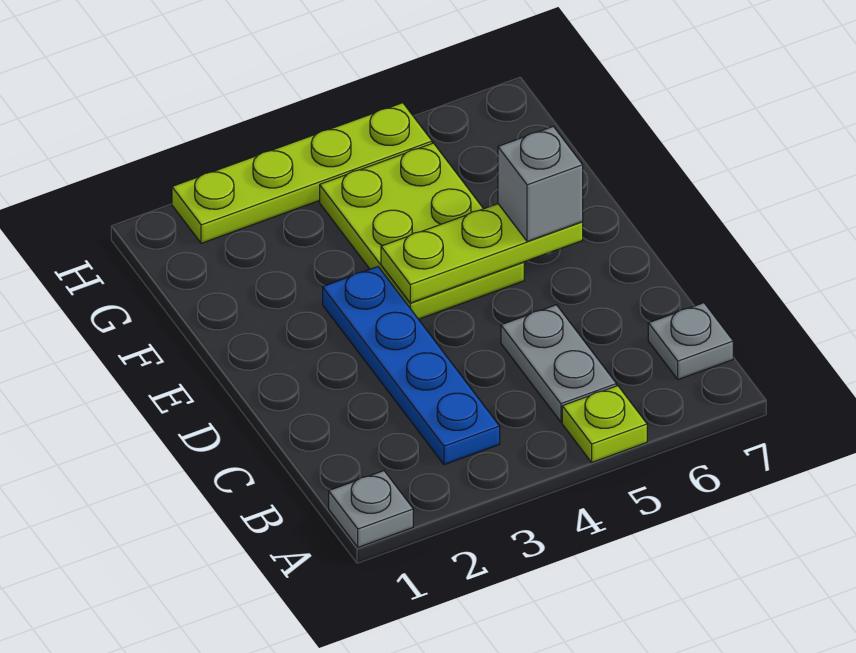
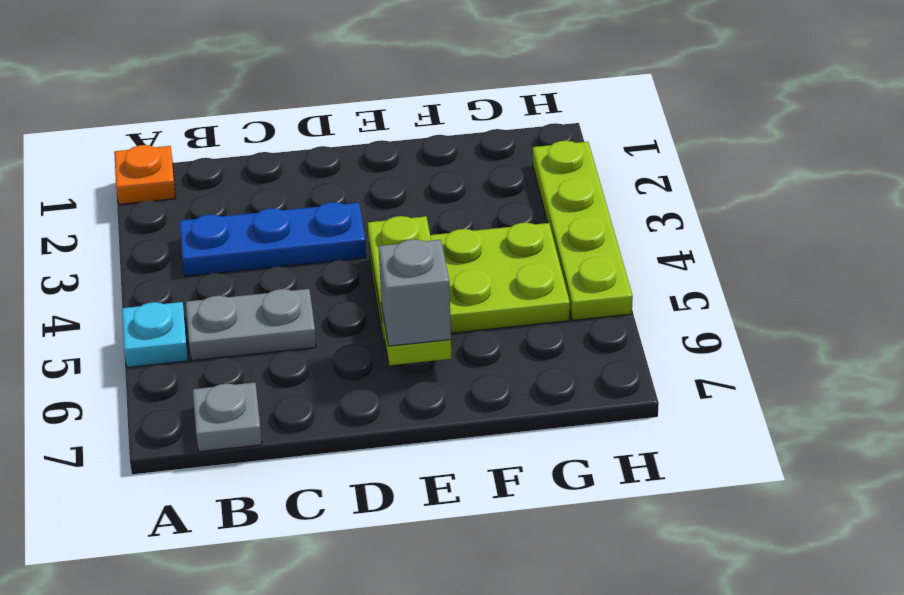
grey 1x1 plate [329,471,413,547] -> orange 1x1 plate [114,145,176,204]
lime 1x1 plate [562,386,647,462] -> cyan 1x1 plate [122,302,188,367]
blue 1x4 plate [323,267,500,465] -> blue 1x3 plate [179,202,366,276]

